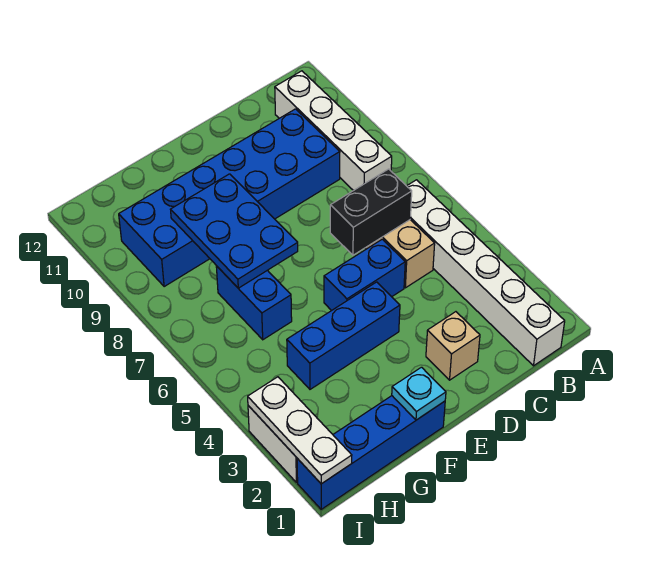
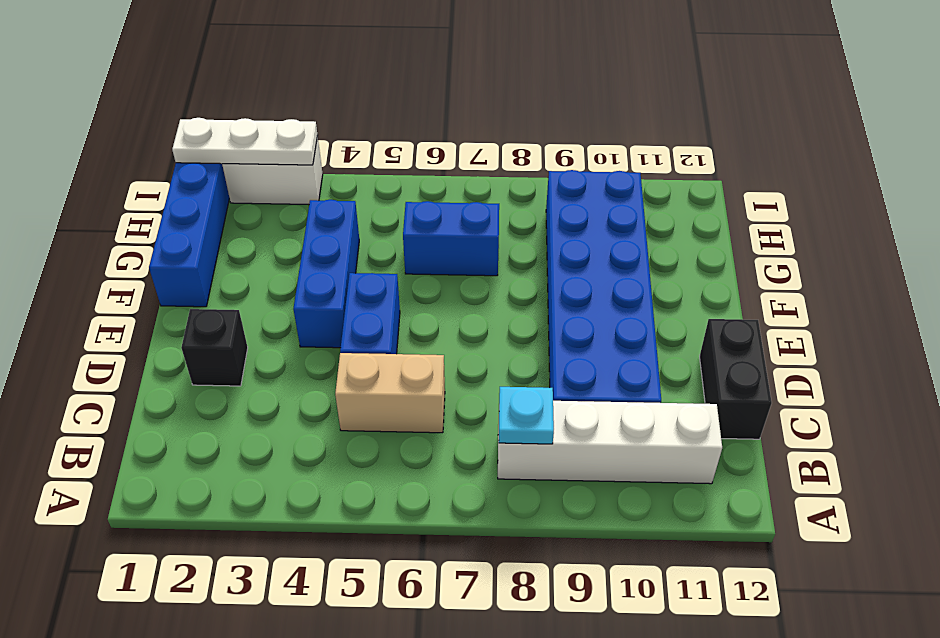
white 1x6 brick [407,180,565,366] -> none
black 1x2 brick [330,169,412,255] -> black 1x2 brick moved to [700,319,772,439]
tan 1x1 brick [426,312,480,380] -> black 1x1 brick [181,309,248,386]
cyan 1x1 plate [392,367,446,420] -> cyan 1x1 plate moved to [499,387,554,444]
blue 2x3 plate [171,174,298,288] -> none

